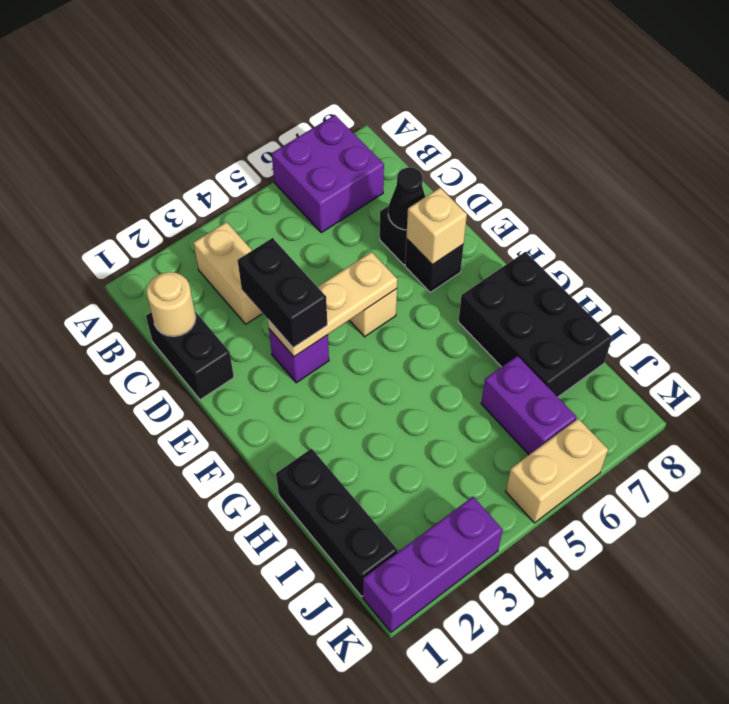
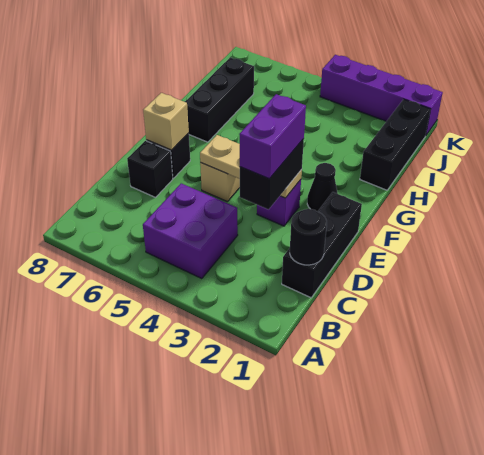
purple 2x2 brick [272,115,384,233] -> purple 2x2 brick moved to [143,183,238,279]
tan 1x2 brick [194,222,263,324] -> none
black 1x2 brick [146,312,234,400] -> black 1x3 brick [282,192,362,298]
tan 1x1 round brick [147,272,196,336] -> black 1x1 round brick [290,209,327,265]
black 1x1 cone [388,167,425,230] -> black 1x1 cone moved to [307,163,338,211]
black 2x3 brick [458,252,612,397] -> black 1x3 brick [185,57,254,142]
purple 1x2 brick [481,356,577,455] -> purple 1x2 brick moved to [239,94,306,179]
purple 1x3 brick [363,497,503,632] -> purple 1x4 brick [320,55,443,136]
tan 1x2 brick [506,419,608,523] -> none

